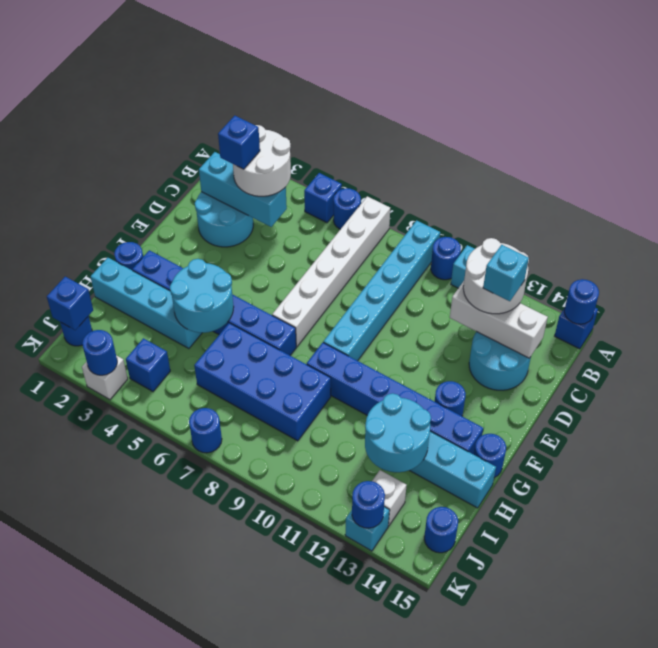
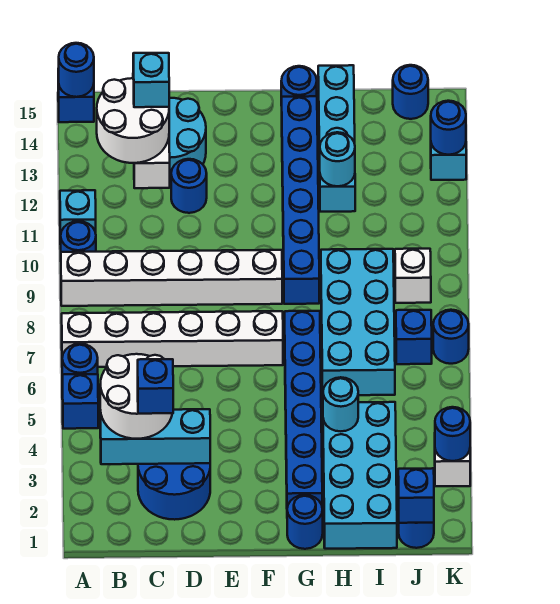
cyan 1x6 brick [323,220,440,361] -> white 1x6 brick [61,250,282,306]
cyan 2x2 round brick [195,192,253,247] -> blue 2x2 round brick [138,463,210,520]
cyan 1x3 brick [199,152,287,227] -> cyan 1x3 brick turned to [100,409,210,464]
blue 1x1 round brick [435,381,466,416] -> blue 1x1 round brick moved to [171,159,207,213]
cyan 2x2 round brick [170,259,234,333] -> cyan 1x1 round brick [323,377,358,431]
cyan 1x4 brick [91,258,202,349] -> cyan 2x4 brick [323,402,397,549]
blue 2x4 brick [194,323,331,441] -> cyan 2x4 brick [321,249,395,395]
cyan 2x2 round brick [365,393,431,472] -> cyan 1x1 round brick [320,132,355,186]
blue 1x1 brick [126,338,170,392] -> blue 1x1 brick moved to [396,310,432,364]
white 1x1 brick [372,470,407,526] -> white 1x1 brick moved to [395,249,431,303]

